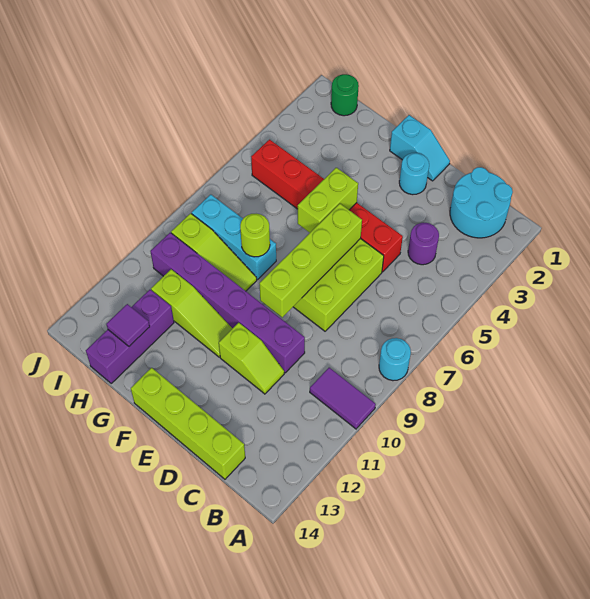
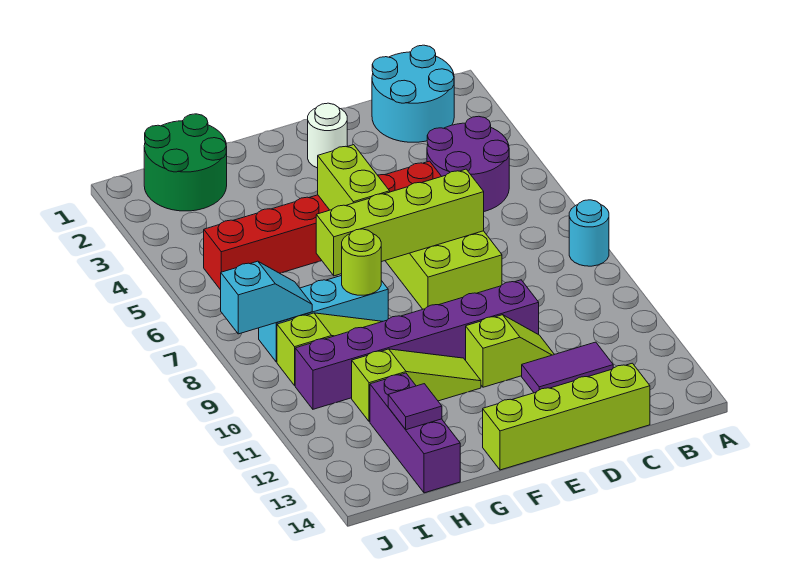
purple 1x2 tile [310,368,376,429] -> purple 1x2 tile moved to [522,342,613,393]
purple 1x1 round brick [408,223,439,265] -> purple 2x2 round brick [427,116,509,211]
cyan 1x2 slope [390,115,450,181] -> cyan 1x2 slope moved to [221,261,312,334]
cyan 1x1 round brick [399,153,429,195] -> white 1x1 round brick [308,103,347,168]
lime 1x4 brick [259,204,362,317] -> lime 1x4 brick turned to [316,169,484,276]
green 1x1 round brick [331,74,359,116] -> green 2x2 round brick [144,114,227,211]

